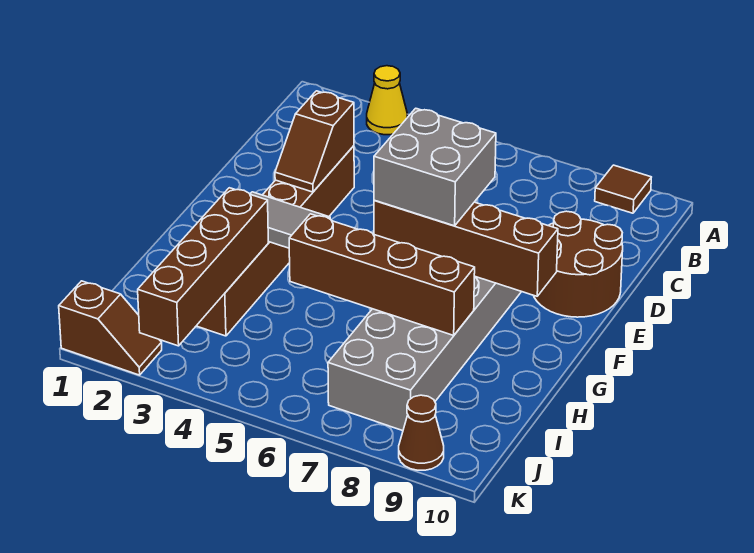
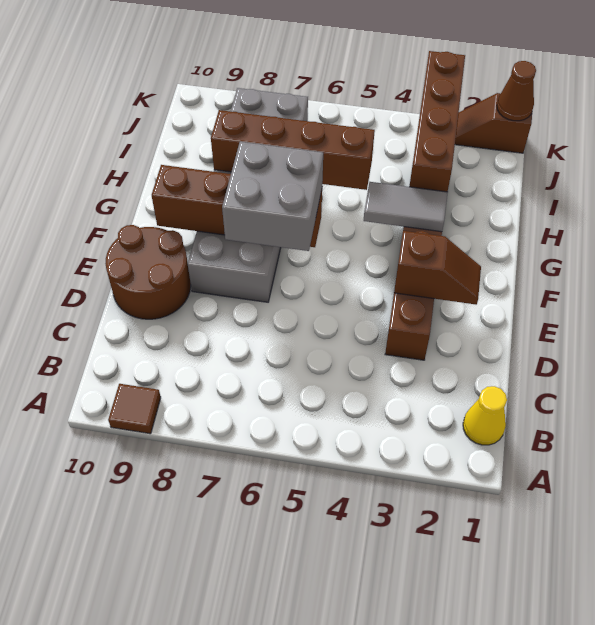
yellow 1x1 cone [367,66,407,135] -> yellow 1x1 cone moved to [463,386,507,445]
brown 1x2 slope [275,91,354,192] -> brown 1x2 slope turned to [394,231,481,305]
brown 1x1 cone [399,395,444,470] -> brown 1x1 cone moved to [497,61,536,121]

